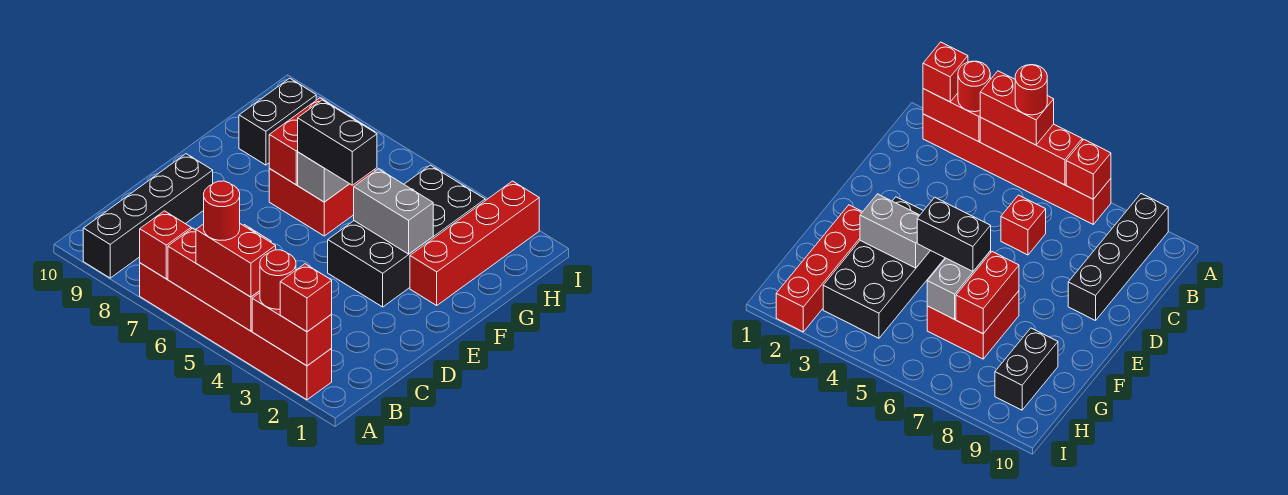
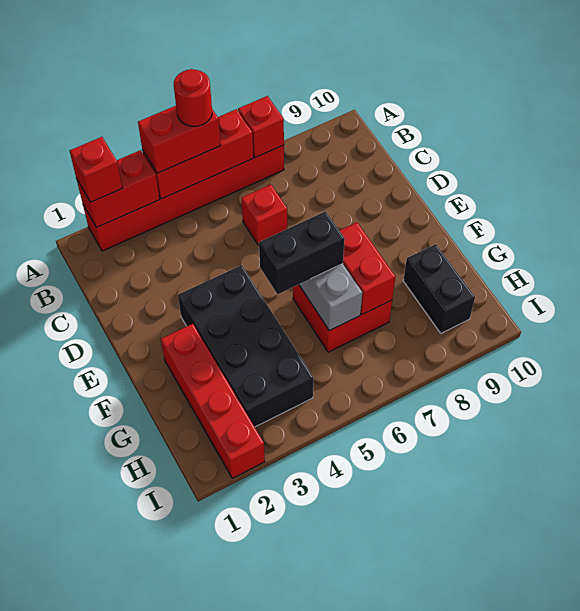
red 1x1 round brick [260,250,296,309] -> none
black 1x4 brick [83,154,213,278] -> none
grey 1x2 brick [354,169,433,254] -> none

